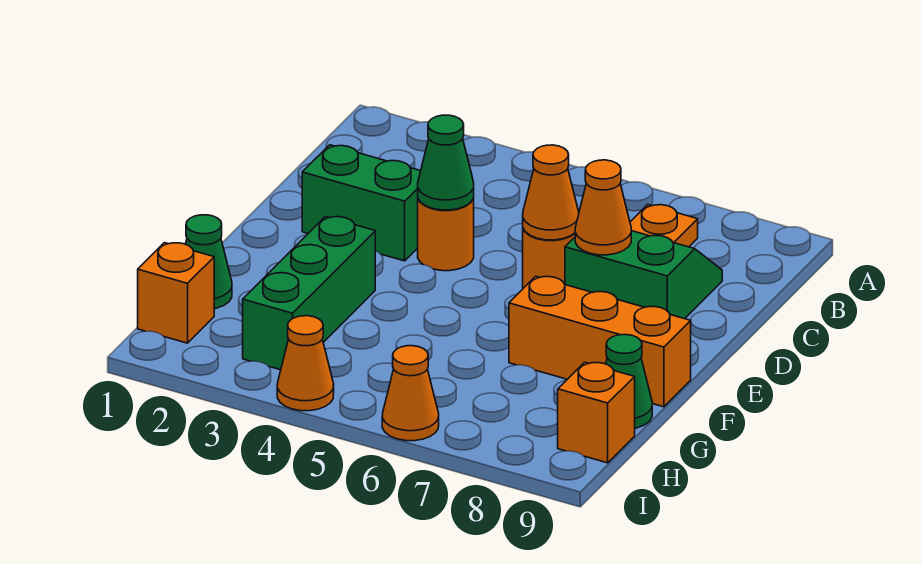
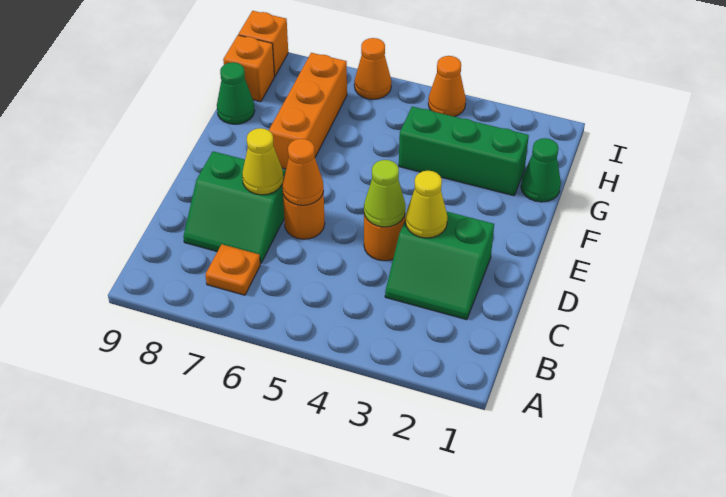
none -> yellow 1x1 cone [405,171,447,238]
green 1x1 cone [418,115,474,210] -> lime 1x1 cone [364,160,406,227]
orange 1x1 cone [575,160,631,255] -> yellow 1x1 cone [242,128,283,195]
green 1x3 brick [243,217,375,370] -> green 1x3 brick turned to [399,107,529,196]
orange 1x3 brick [509,276,691,407] -> orange 1x3 brick turned to [269,53,347,169]
orange 1x1 brick [138,243,214,343] -> orange 1x1 brick moved to [238,11,288,76]

